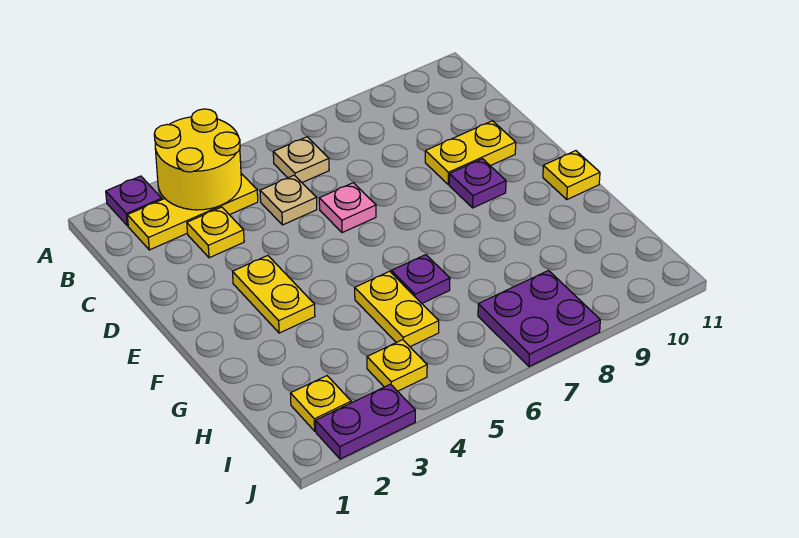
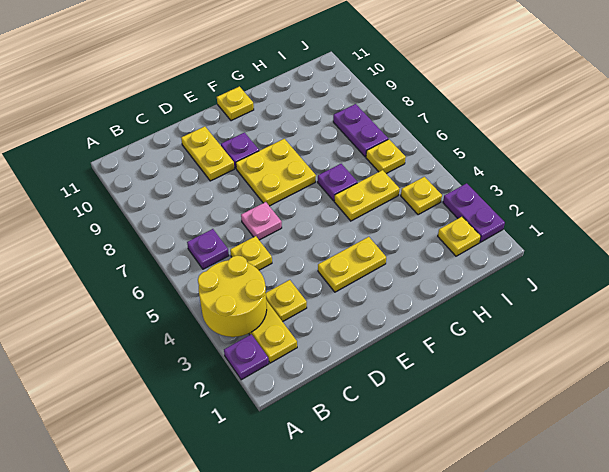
tan 1x1 plate [273,137,329,183] -> purple 1x1 plate [187,229,229,269]
tan 1x1 plate [260,175,317,225] -> yellow 1x1 plate [230,236,272,270]
none -> yellow 2x2 plate [236,139,316,206]
none -> yellow 1x1 plate [366,139,406,174]
purple 2x2 plate [478,271,600,367] -> purple 1x2 plate [333,104,388,157]

